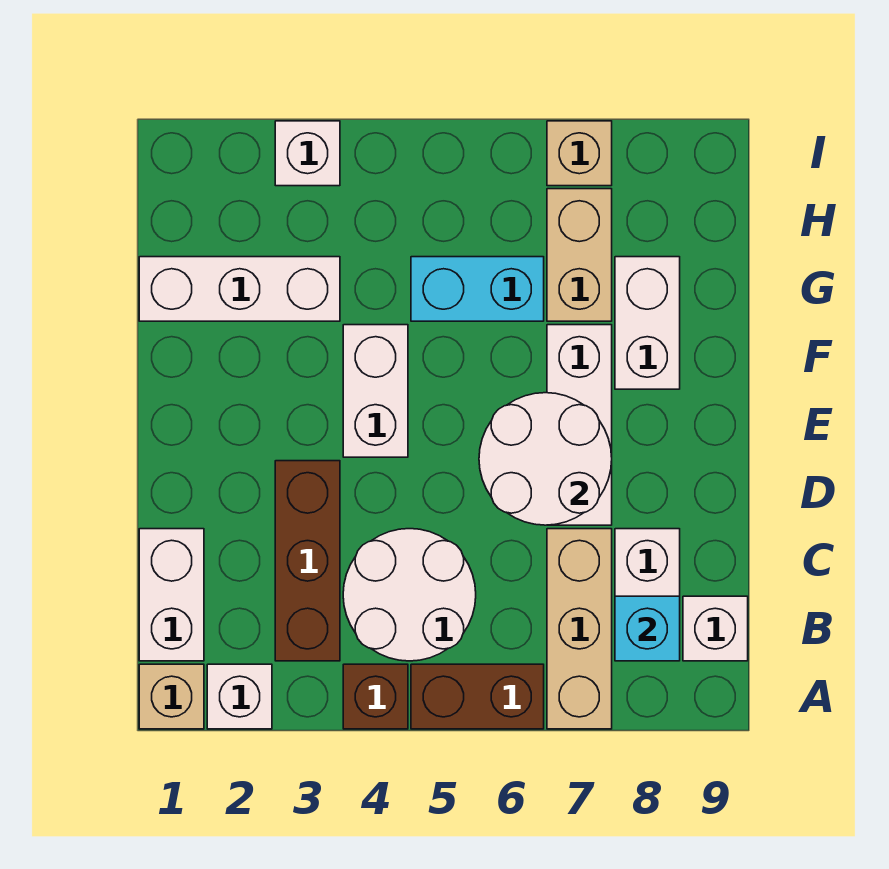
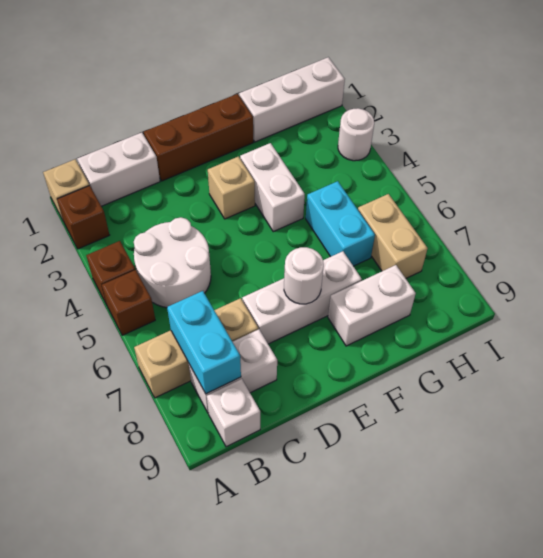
white 1x1 brick [207,664,272,729] -> brown 1x1 brick [57,185,109,249]
brown 1x2 brick [411,664,544,729] -> brown 1x1 brick [102,270,155,335]
brown 1x3 brick [275,461,340,661] -> brown 1x3 brick moved to [144,94,253,181]
cyan 1x1 brick [615,596,680,661] -> cyan 1x2 brick [167,291,241,394]
white 2x2 round brick [479,393,612,525] -> white 1x1 round brick [284,247,324,304]
white 1x2 brick [343,325,408,457] -> white 1x2 brick turned to [240,143,305,232]
white 1x3 brick [139,257,340,321] -> white 1x3 brick turned to [239,57,345,142]
tan 1x2 brick [547,189,612,321] -> tan 1x2 brick turned to [358,194,428,278]
white 1x1 brick [275,121,340,186] -> white 1x1 round brick [338,108,374,161]
tan 1x1 brick [547,121,612,186] -> tan 1x1 brick moved to [208,156,255,219]

